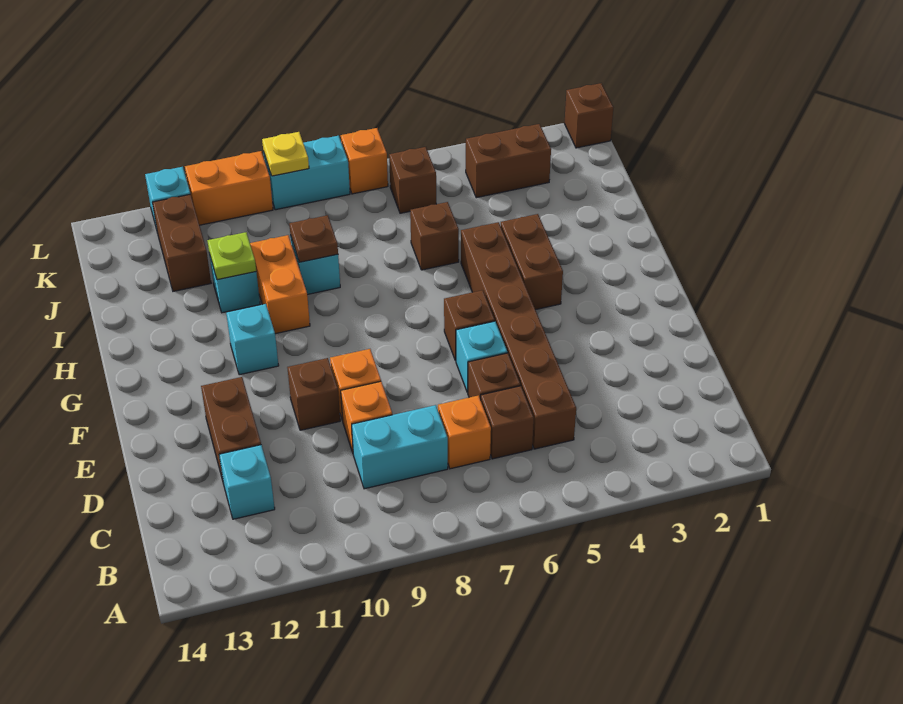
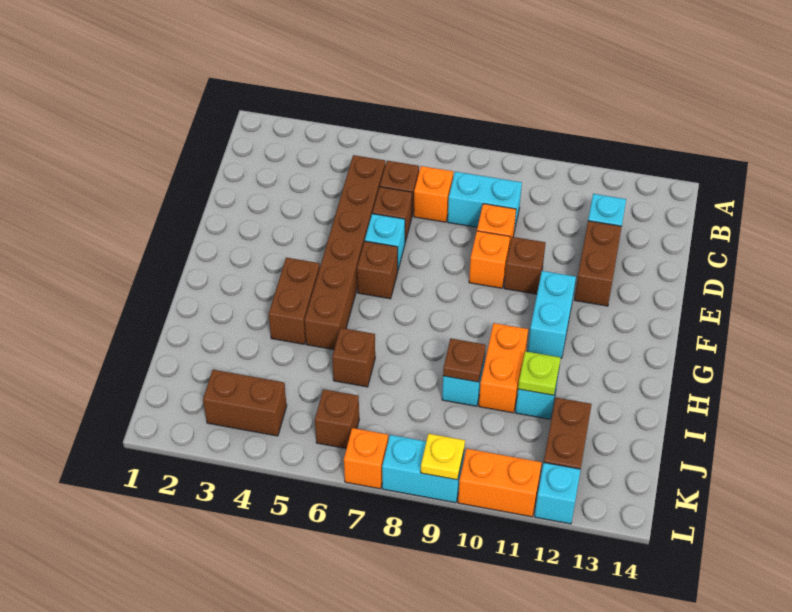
cyan 1x1 brick [226,304,279,375] -> cyan 1x2 brick [528,271,576,358]
brown 1x1 brick [564,83,613,148] -> none

